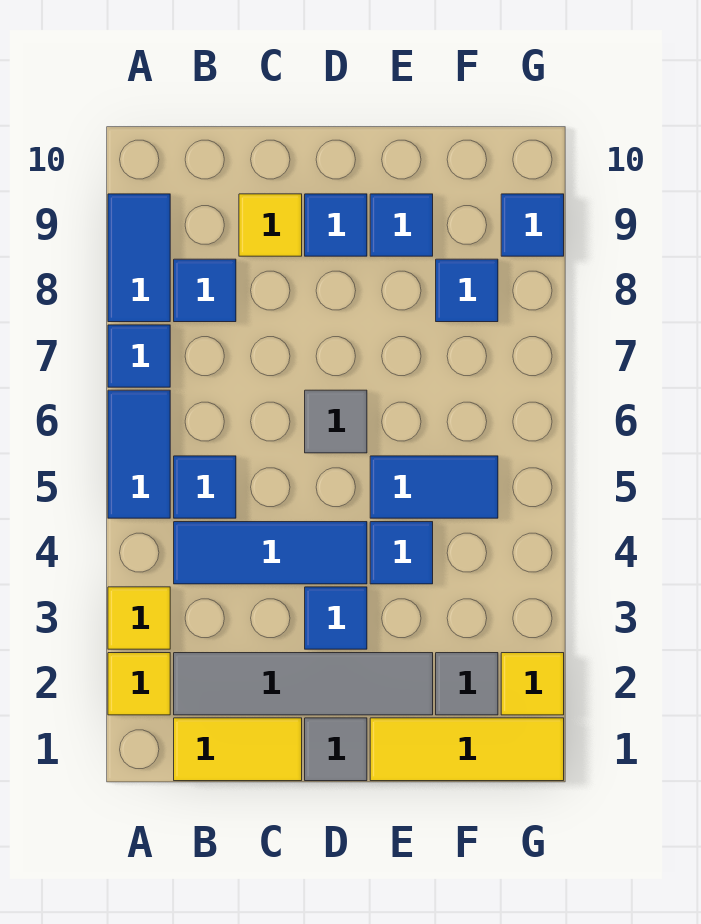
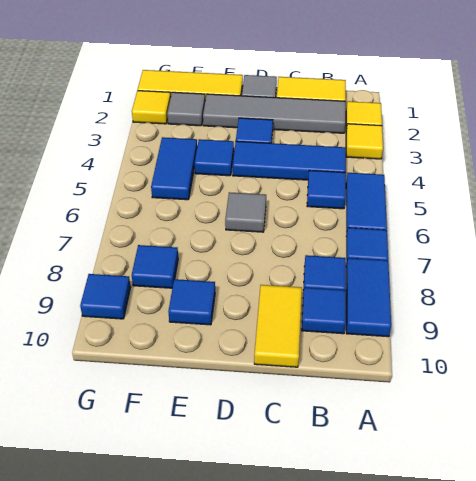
yellow 1x1 tile [239,194,302,256] -> yellow 1x2 tile [254,285,302,367]
blue 1x1 tile [305,194,367,256] -> blue 1x1 tile moved to [302,287,346,334]
blue 1x2 tile [370,456,498,518] -> blue 1x2 tile turned to [151,137,197,200]

